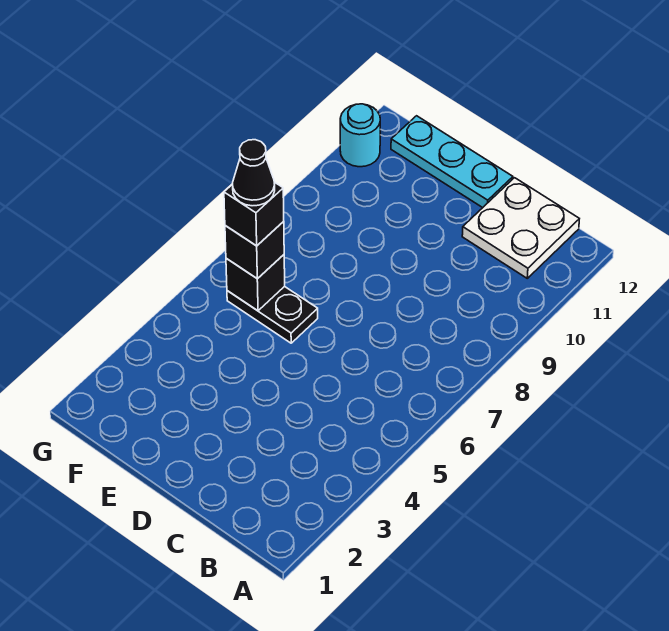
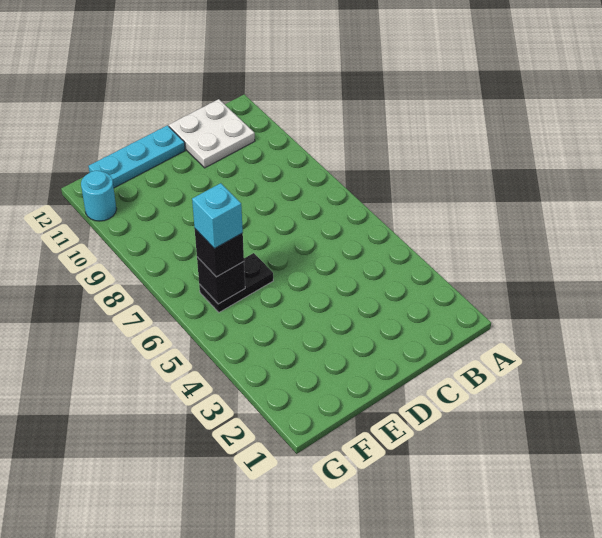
black 1x1 brick [224,182,284,246] -> cyan 1x1 brick [192,183,243,249]
black 1x1 cone [233,140,275,206] -> none

